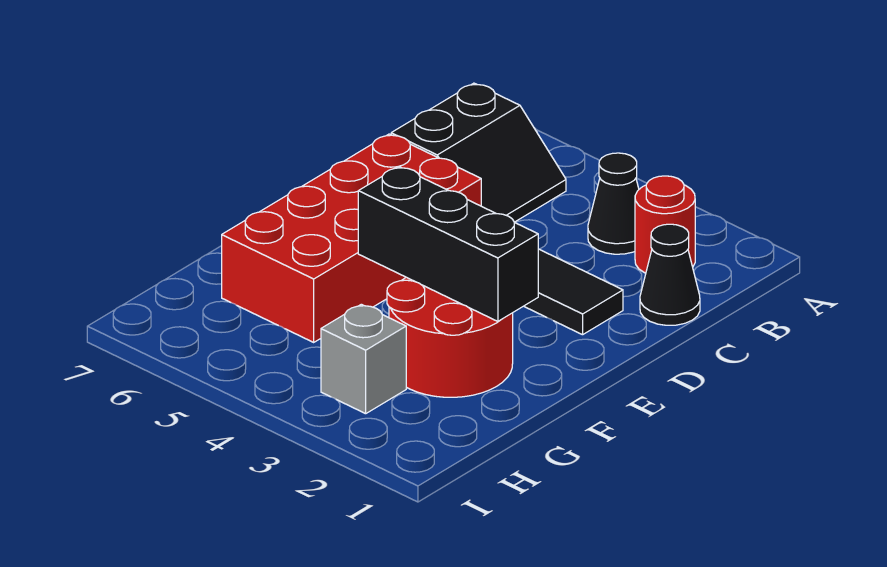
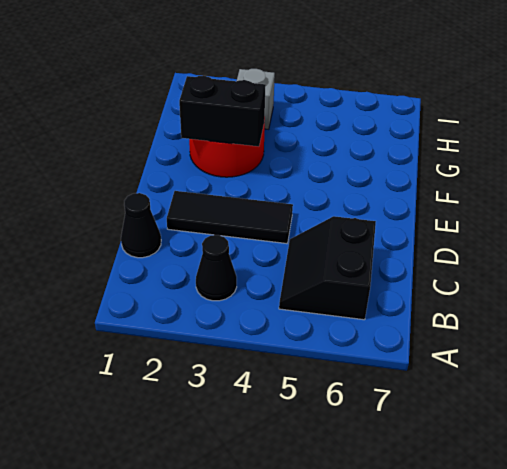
red 1x1 round brick [635,176,695,273] -> none
red 2x4 brick [222,134,481,342] -> none
black 1x3 brick [358,166,538,321] -> black 1x2 brick [179,76,266,146]

